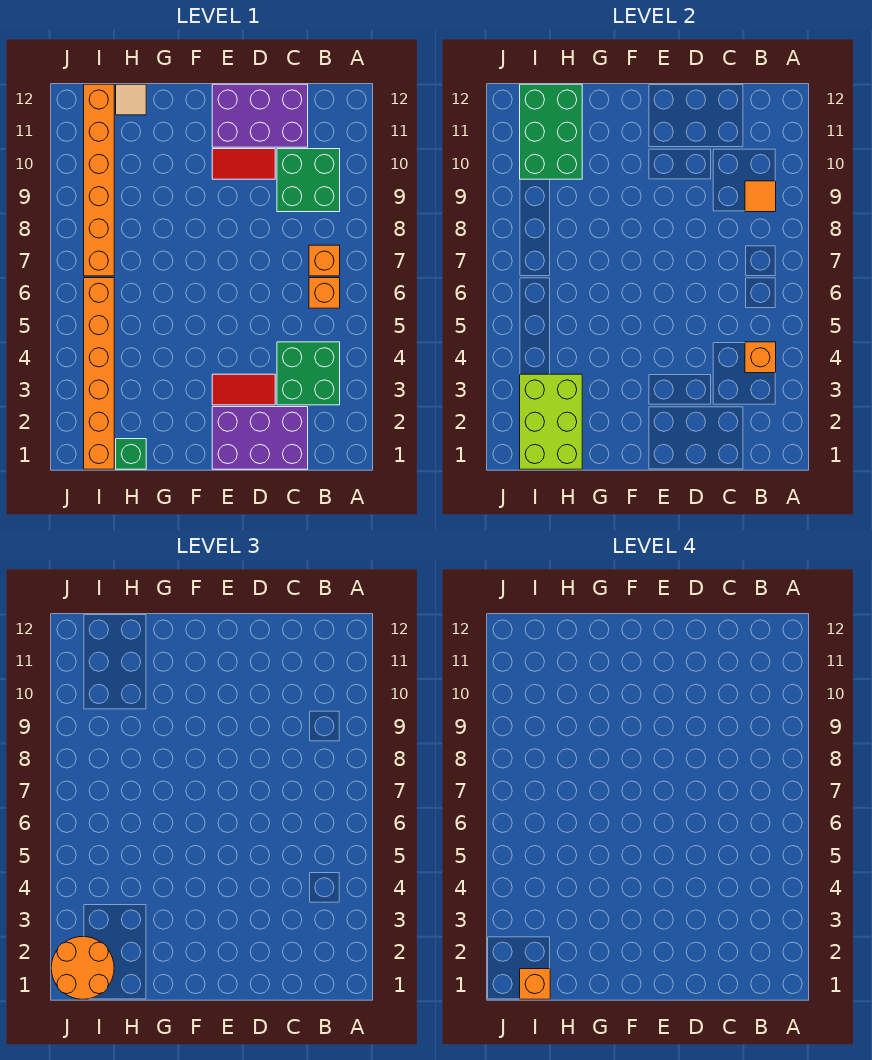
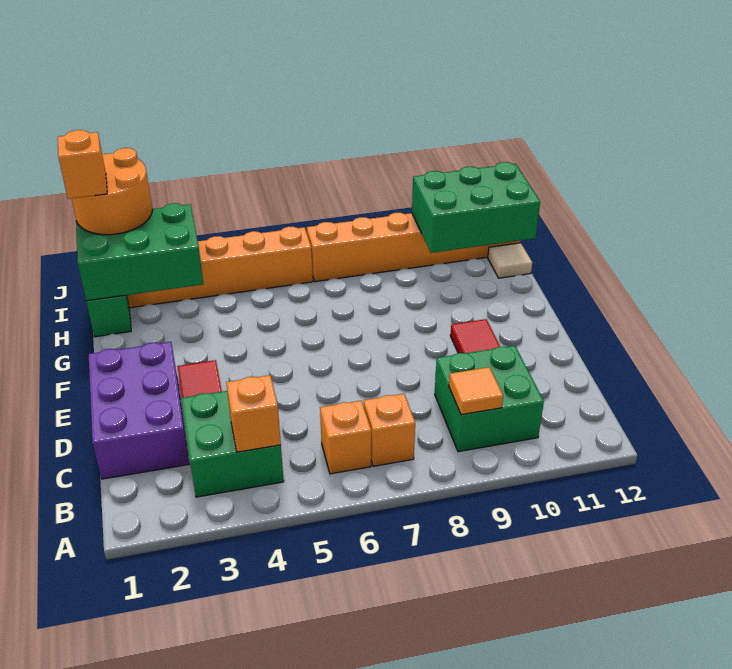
purple 2x3 brick [212,84,308,147] -> none
lime 2x3 brick [520,374,582,469] -> green 2x3 brick [76,203,203,301]

